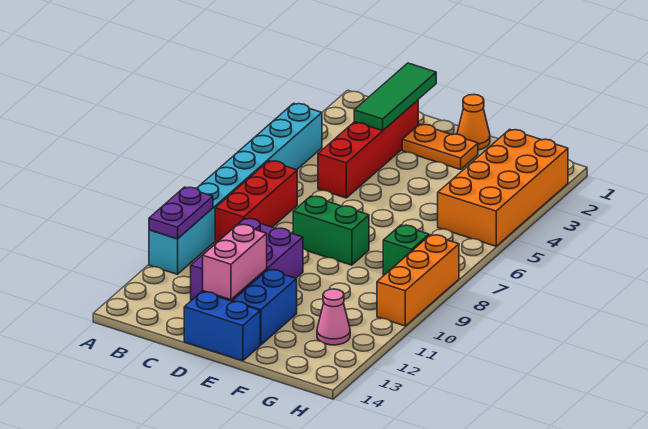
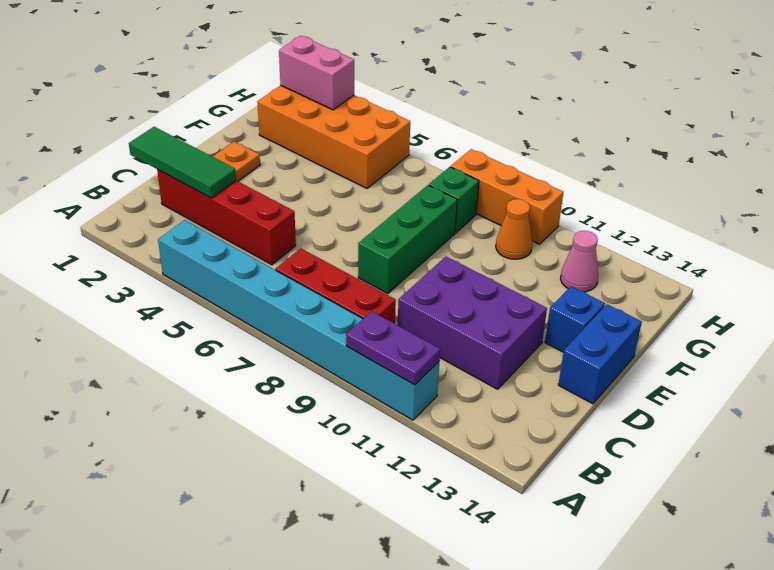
green 1x2 brick [293,196,369,265] -> green 1x3 brick [358,185,457,294]
pink 1x2 brick [203,224,267,300] -> pink 1x2 brick moved to [279,36,354,110]
orange 1x1 cone [457,94,490,150] -> orange 1x1 cone moved to [496,199,532,259]
blue 1x2 brick [233,270,297,345] -> blue 1x1 brick [545,287,605,352]

